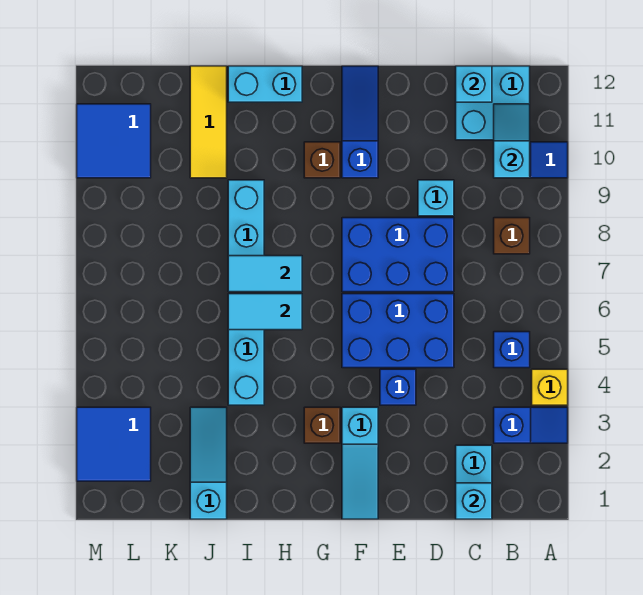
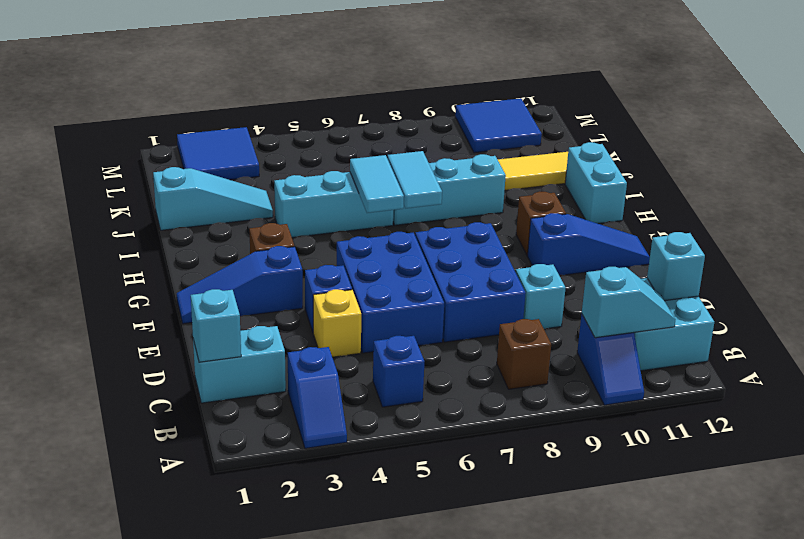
yellow 1x1 brick [532,369,568,405] -> yellow 1x1 brick moved to [313,289,361,357]
cyan 1x3 slope [342,407,378,519] -> blue 1x3 slope [177,246,303,324]

